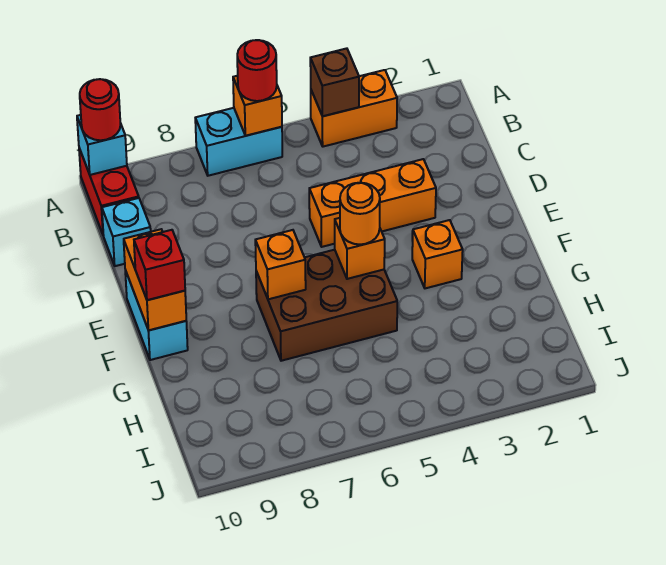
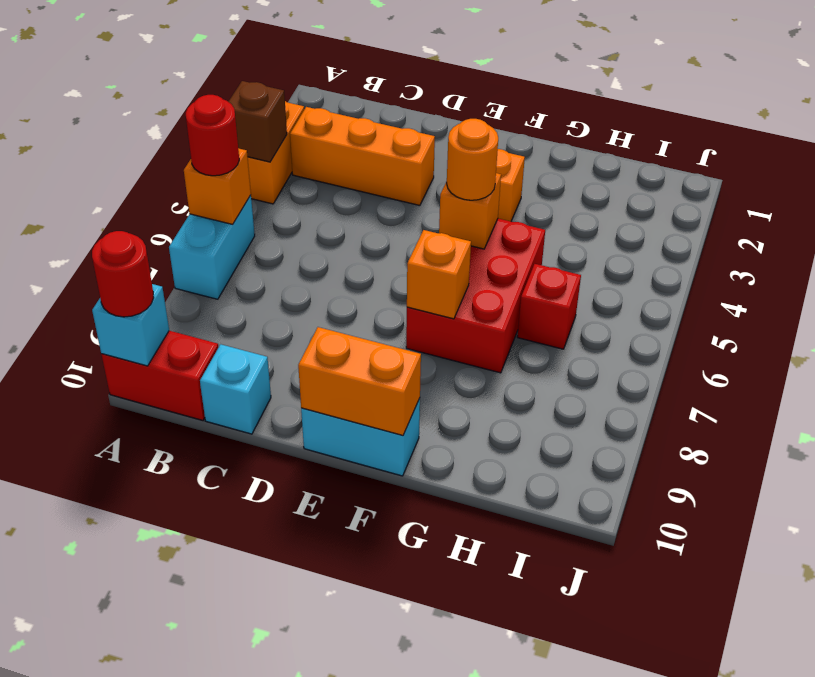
orange 1x3 brick [309,159,436,247] -> orange 1x3 brick turned to [290,107,435,205]
brown 2x3 brick [256,250,397,361] -> red 2x3 brick [406,219,545,373]
red 1x1 brick [134,230,185,300] -> red 1x1 brick moved to [517,264,581,349]

